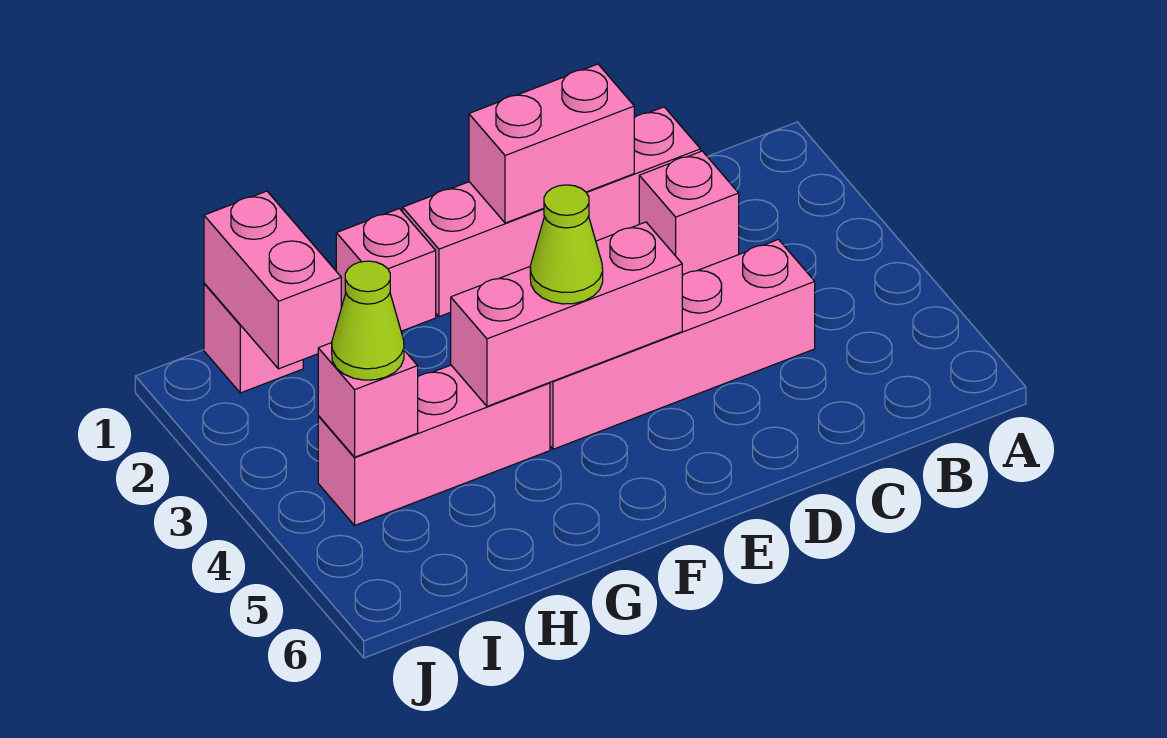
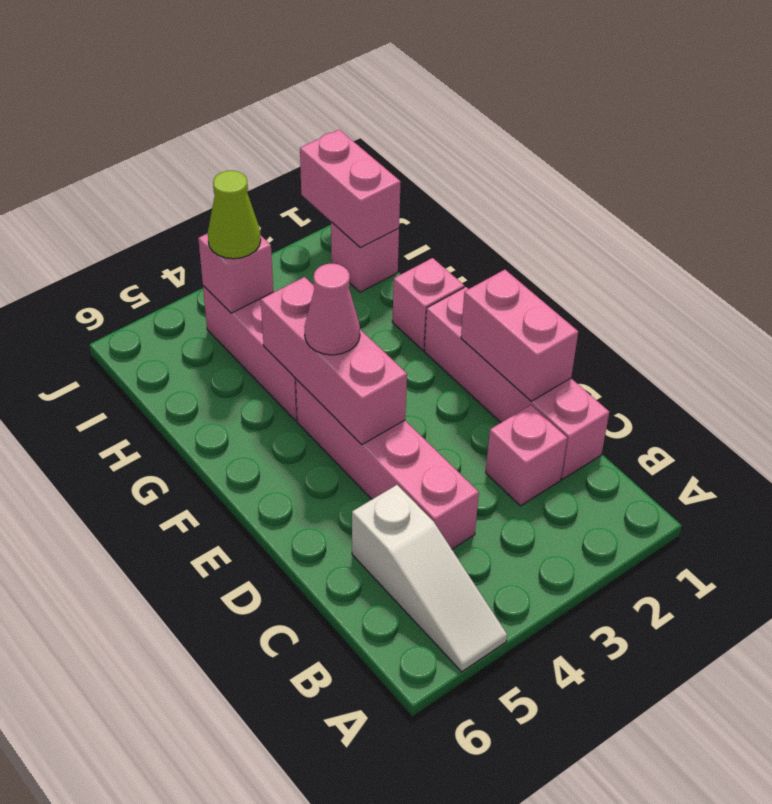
none -> white 1x3 slope [352,485,507,672]
lime 1x1 cone [530,185,603,304] -> pink 1x1 cone [304,264,360,355]
pink 1x2 brick [204,191,341,369] -> pink 1x2 brick turned to [300,130,401,248]

